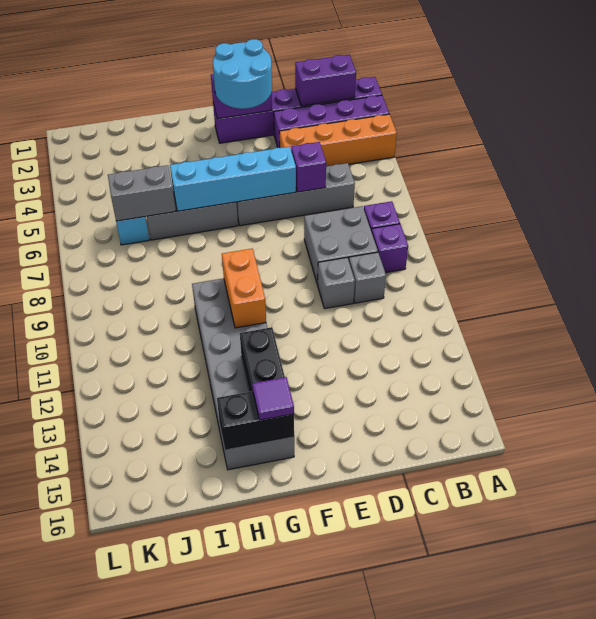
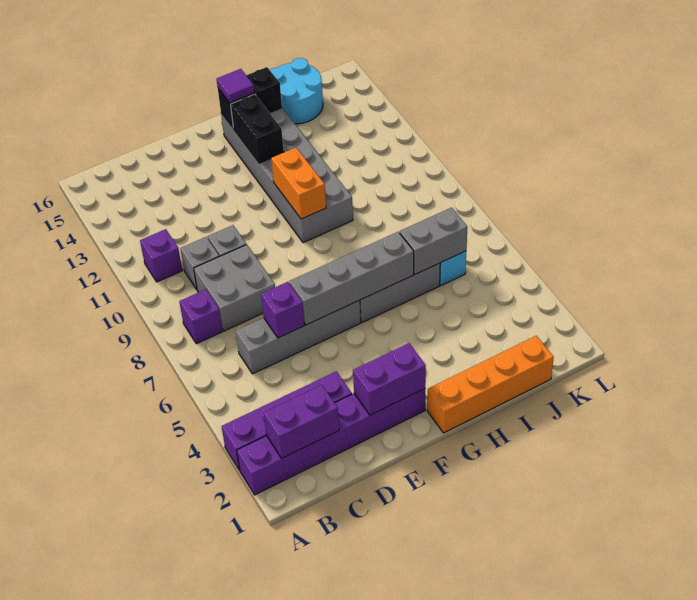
orange 1x4 brick [279,114,397,166] -> orange 1x4 brick moved to [427,336,554,433]
purple 1x1 brick [372,224,408,273] -> purple 1x1 brick moved to [140,229,182,282]
cyan 2x2 round brick [213,39,272,109] -> cyan 2x2 round brick moved to [270,58,323,124]
cyan 1x4 brick [170,146,296,211] -> grey 1x4 brick [289,232,414,325]

